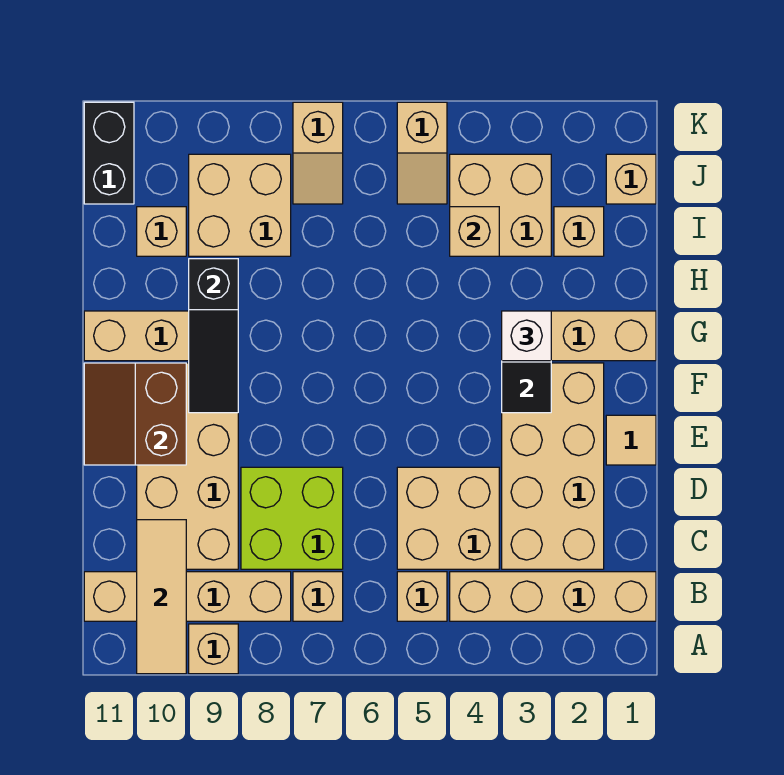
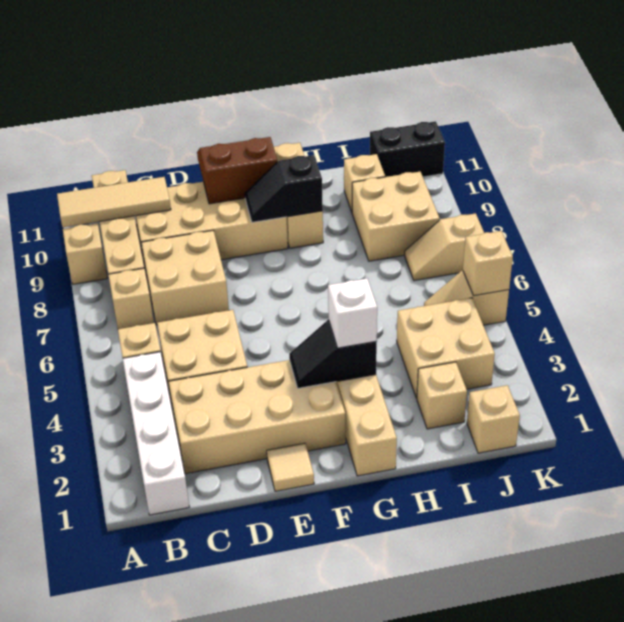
tan 1x4 brick [450,572,656,621] -> white 1x4 brick [123,352,189,515]
lime 2x2 brick [241,467,343,569] -> tan 2x2 brick [141,230,229,325]
black 1x3 slope [189,259,238,413] -> black 1x2 slope [245,155,323,222]
tan 1x1 brick [450,207,499,256] -> tan 1x1 brick moved to [463,231,513,296]

